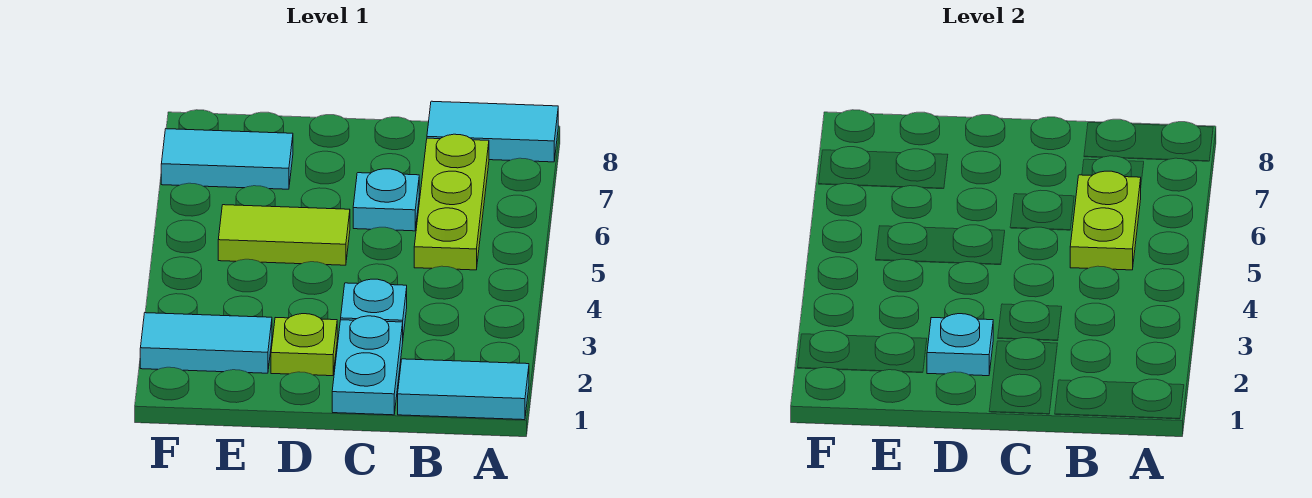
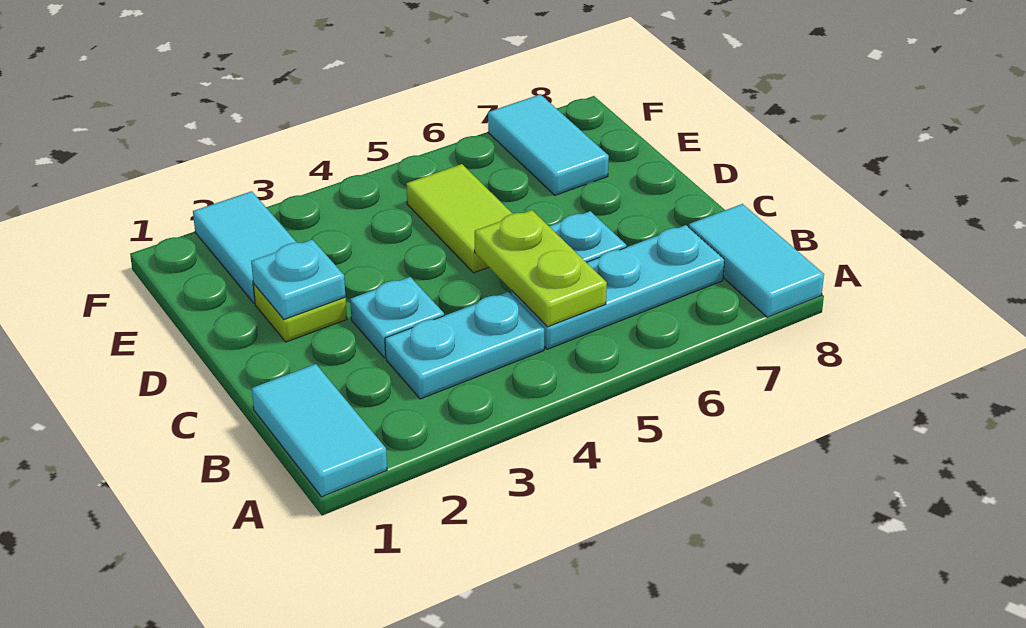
lime 1x3 plate [414,134,489,270] -> cyan 1x3 plate [511,225,724,349]
lime 1x2 plate [1070,171,1141,270] -> lime 1x2 plate turned to [475,210,607,327]
cyan 1x2 plate [332,316,403,415] -> cyan 1x2 plate moved to [385,292,544,399]

